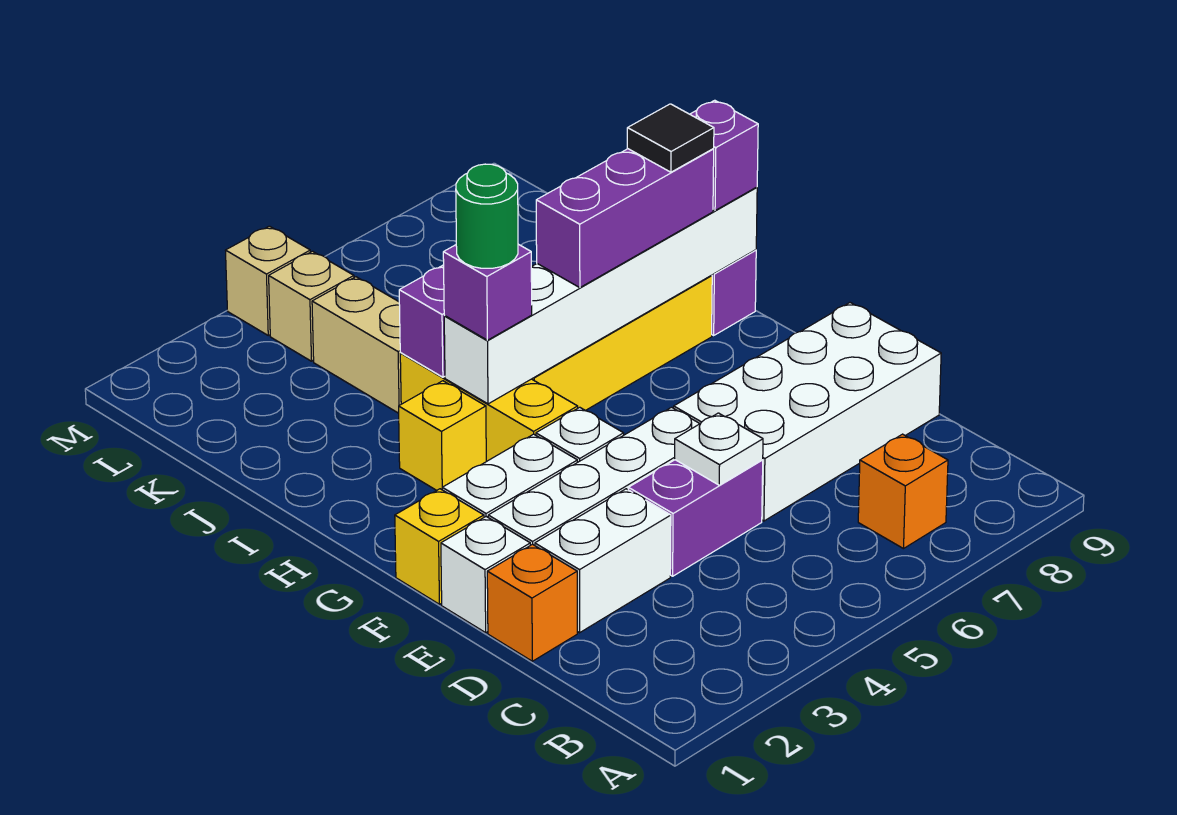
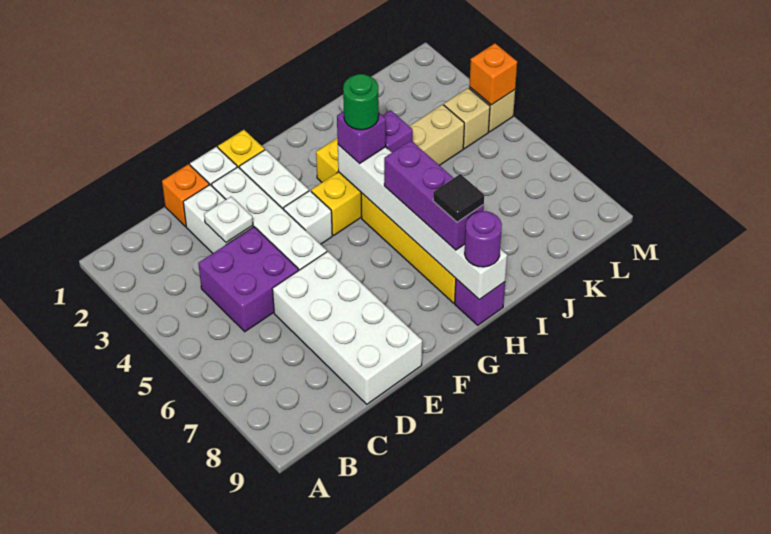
orange 1x1 brick [858,434,948,549] -> orange 1x1 brick moved to [469,43,517,105]
purple 1x2 brick [628,460,763,576] -> purple 2x2 brick [198,227,299,332]
white 1x1 plate [675,413,763,485] -> white 1x1 plate moved to [204,197,253,243]
purple 1x1 brick [690,100,758,211] -> purple 1x1 round brick [465,211,502,267]

